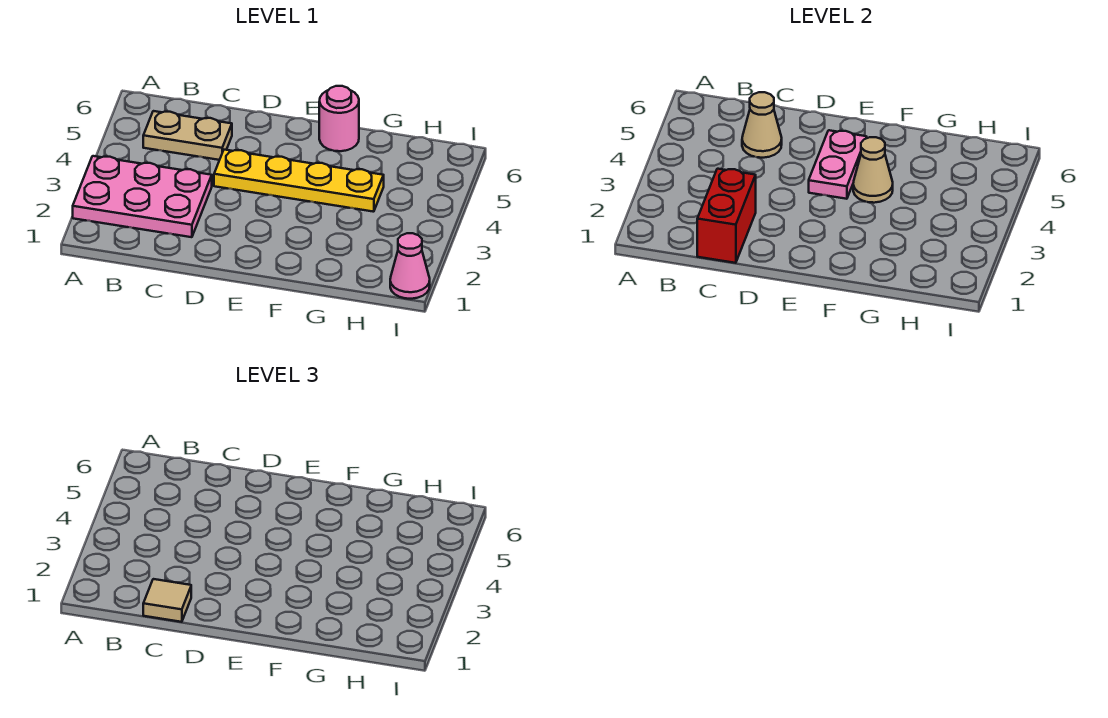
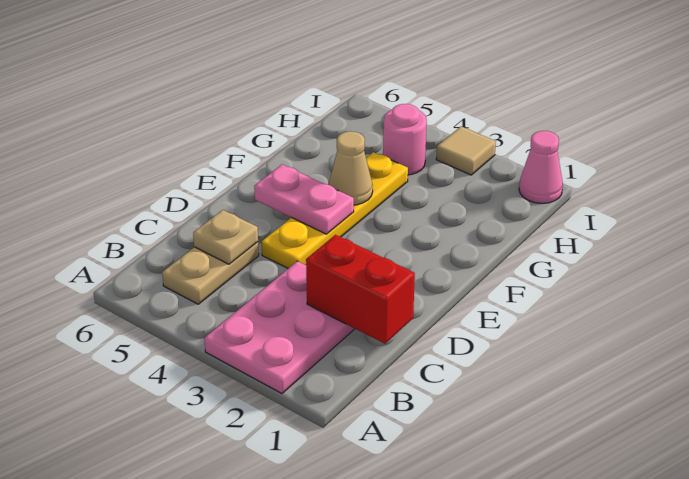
tan 1x1 tile [143,579,191,622] -> tan 1x1 tile moved to [436,126,496,175]
tan 1x1 cone [742,92,782,158] -> tan 1x1 plate [193,210,258,264]
pink 1x1 round brick [319,86,359,151] -> pink 1x1 round brick moved to [383,104,427,175]

